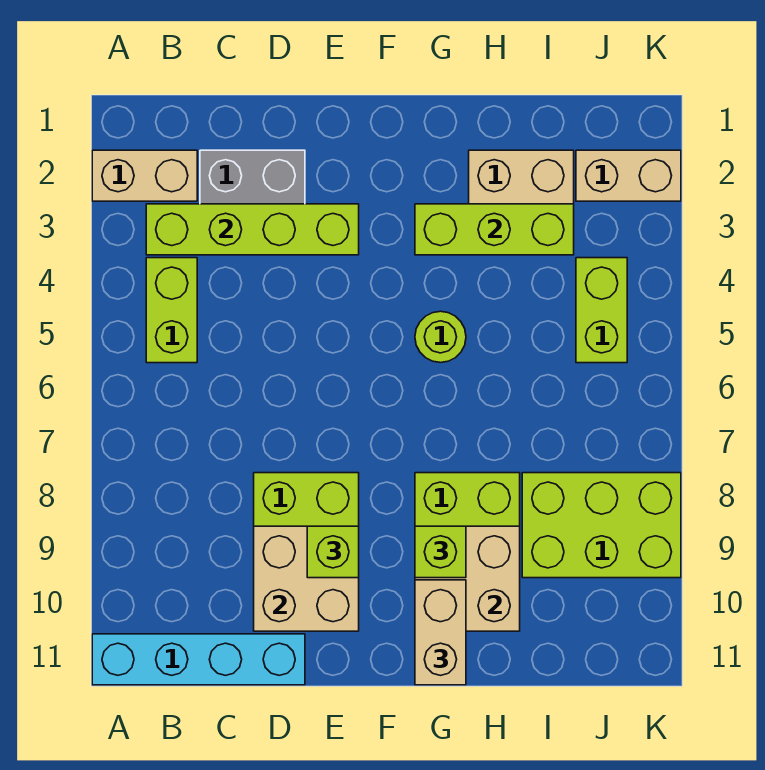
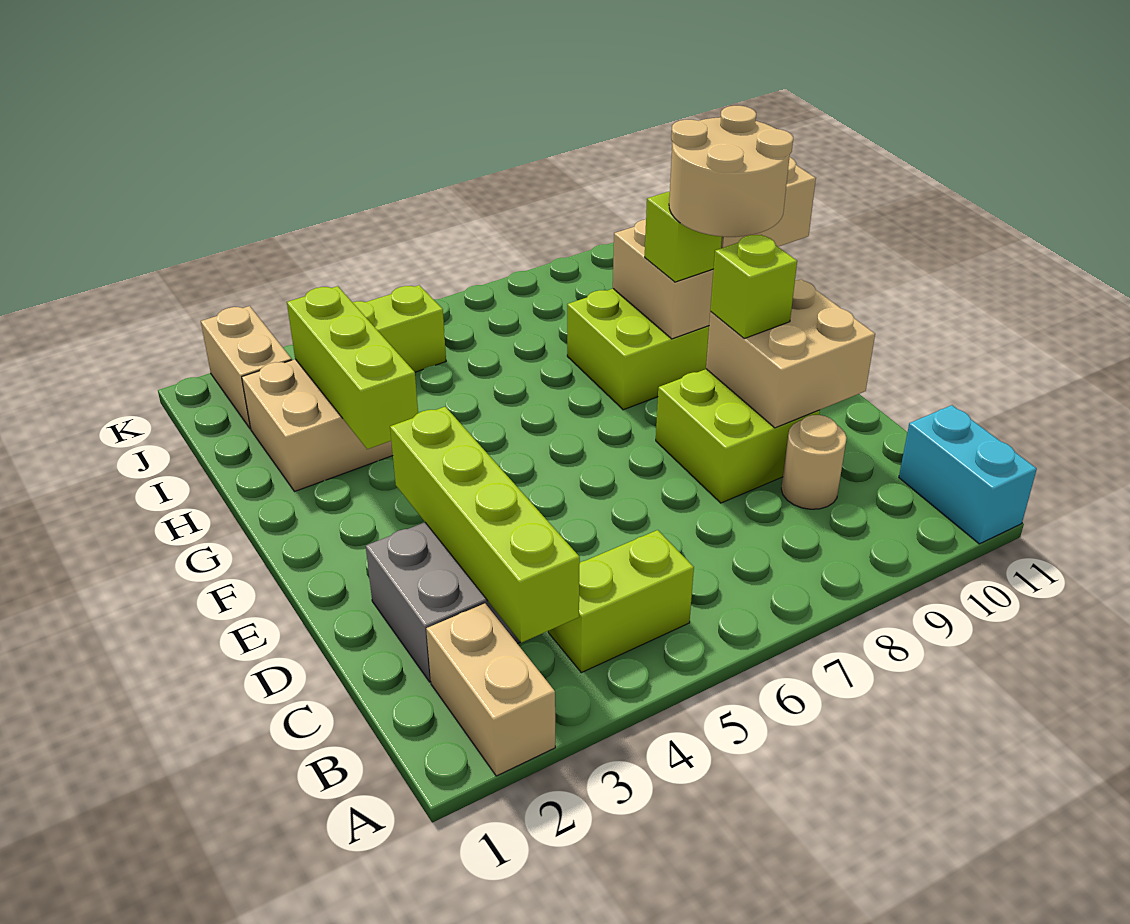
cyan 1x4 brick [92,634,305,685] -> cyan 1x2 brick [899,405,1037,544]
none -> tan 1x1 round brick [781,415,847,509]
none -> tan 2x2 round brick [669,106,793,237]
lime 1x1 round brick [415,311,466,363] -> none
lime 2x3 brick [522,473,681,578] -> none

